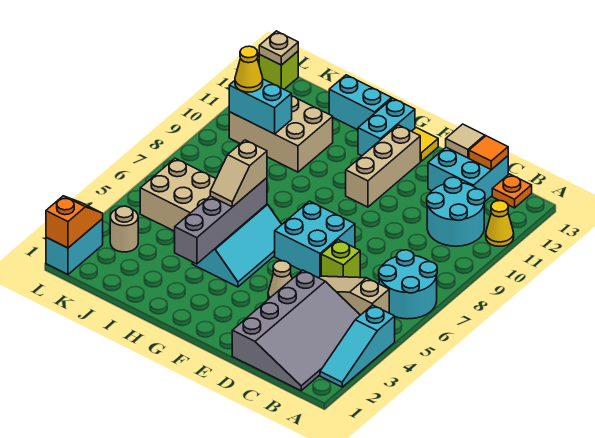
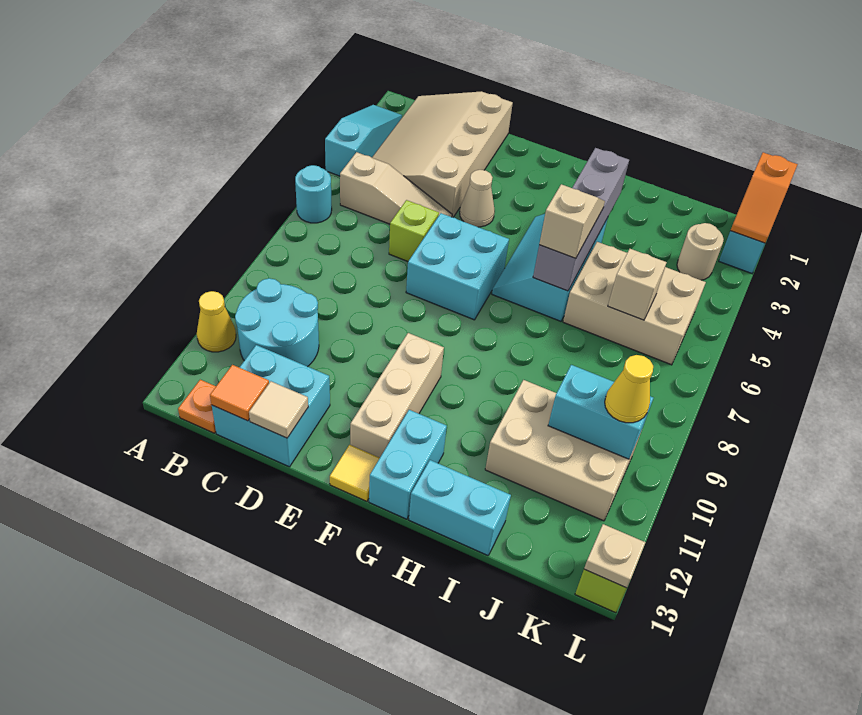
cyan 2x2 round brick [379,250,437,319] -> cyan 1x1 round brick [295,165,332,223]
grey 3x4 slope [232,270,360,391] -> tan 3x4 slope [372,92,513,217]
none -> tan 1x1 brick [608,249,667,320]

